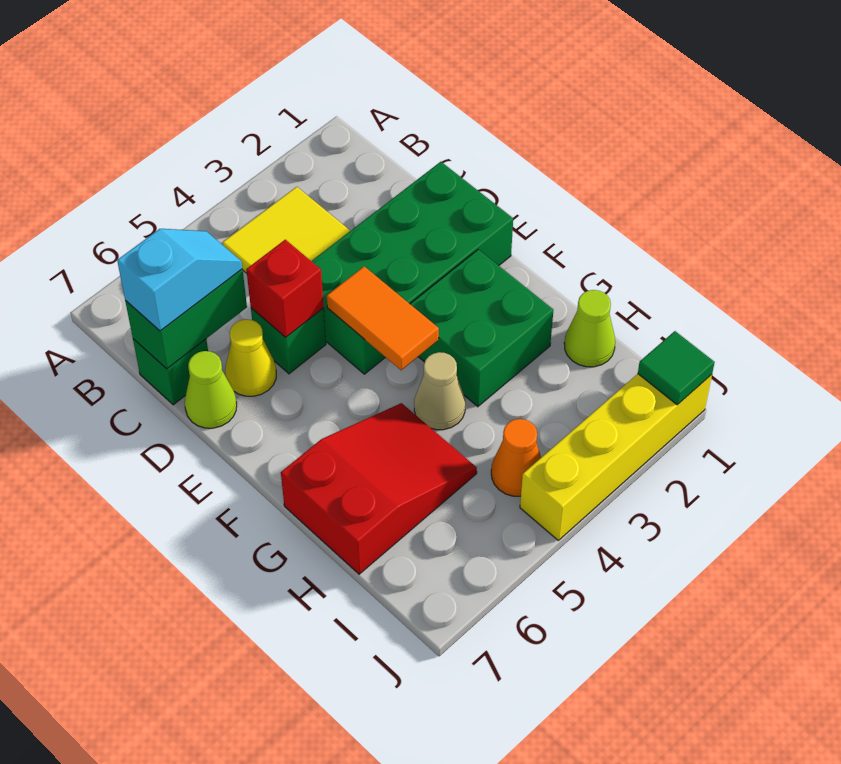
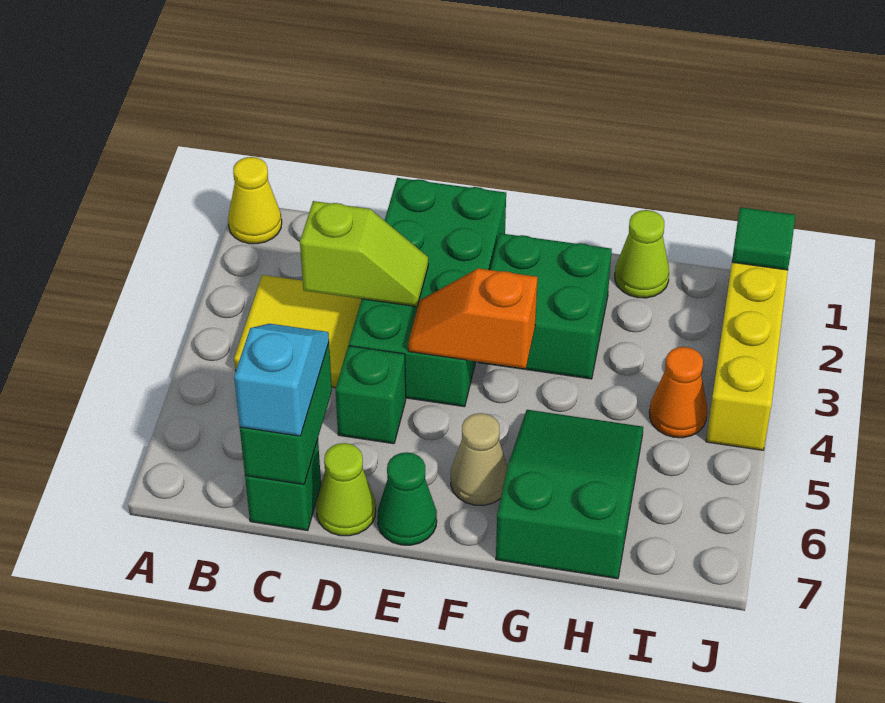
none -> lime 1x2 slope [300,201,428,307]
red 1x1 brick [246,240,324,337] -> none
yellow 1x1 cone [225,319,276,396] -> yellow 1x1 cone moved to [228,157,282,244]
orange 1x2 tile [327,266,439,370] -> orange 1x2 slope [408,268,538,368]
none -> green 1x1 cone [377,452,437,545]
tan 1x1 cone [414,352,465,430] -> tan 1x1 cone moved to [451,413,507,505]
red 2x3 slope [281,403,477,574] -> green 2x3 slope [496,410,643,579]

